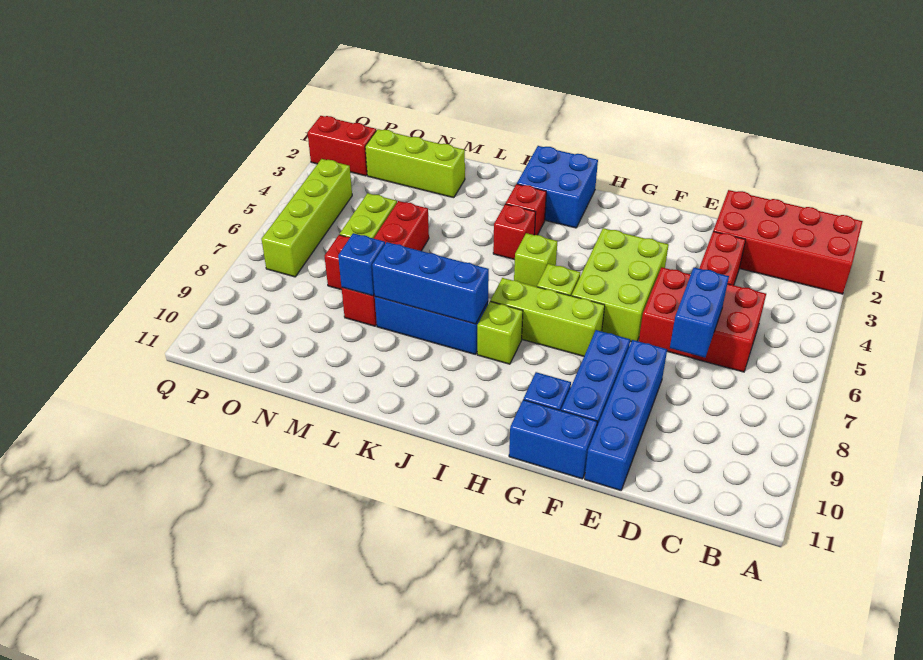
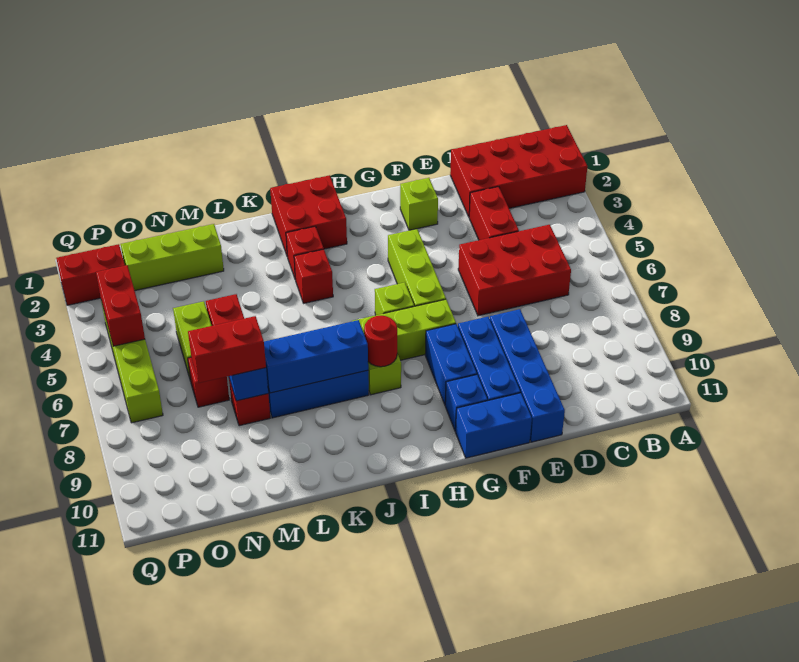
blue 1x2 brick [670,268,729,357] -> blue 1x2 brick moved to [425,324,477,404]
lime 2x3 brick [572,228,668,342] -> lime 1x3 brick [388,229,446,307]
blue 2x2 brick [517,146,598,228] -> red 2x2 brick [270,175,347,257]
lime 1x1 brick [514,233,557,287] -> lime 1x1 brick moved to [400,178,438,230]
none -> red 1x1 round brick [364,316,397,367]
none -> red 1x2 brick [188,316,266,383]
none -> red 1x2 brick [96,265,145,346]

